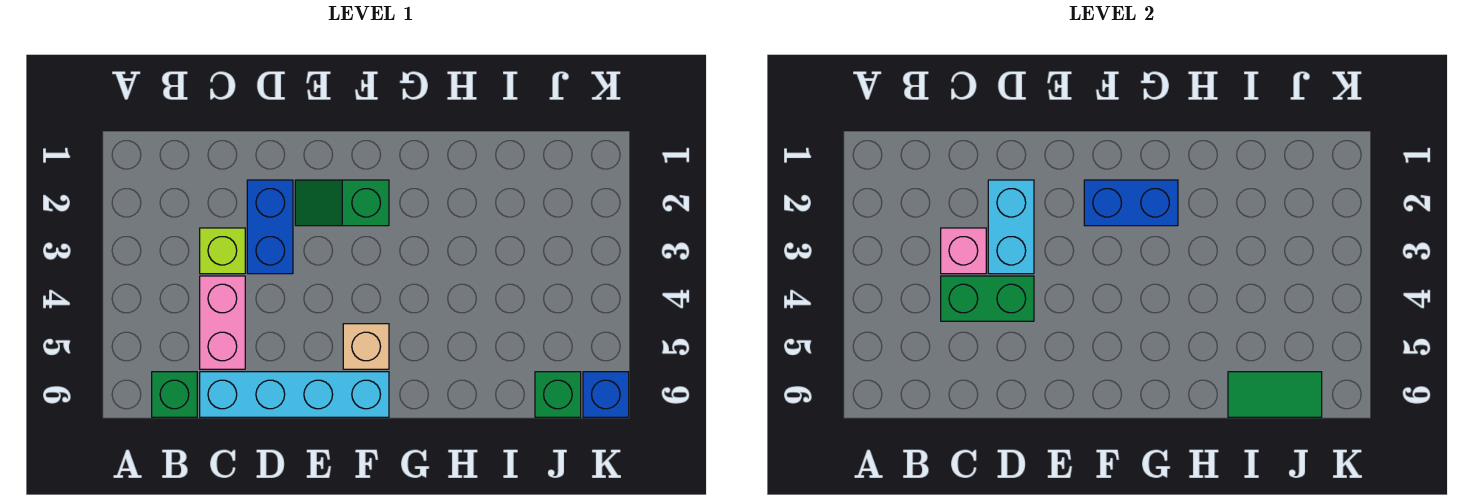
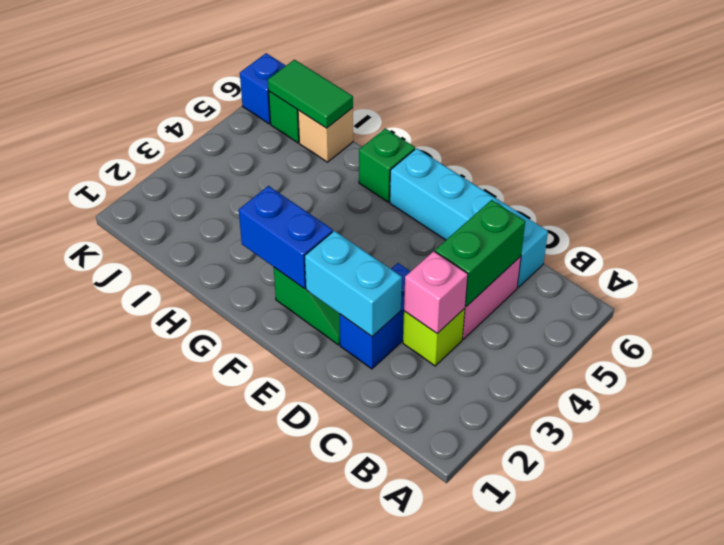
green 1x1 brick [152,372,197,417] -> green 1x1 brick moved to [359,128,415,202]
green 1x2 brick [941,276,1034,321] -> green 1x2 brick turned to [435,200,525,307]
cyan 1x2 brick [988,180,1034,274] -> cyan 1x2 brick turned to [305,231,402,336]
tan 1x1 brick [343,324,389,369] -> tan 1x1 brick moved to [298,108,353,162]

